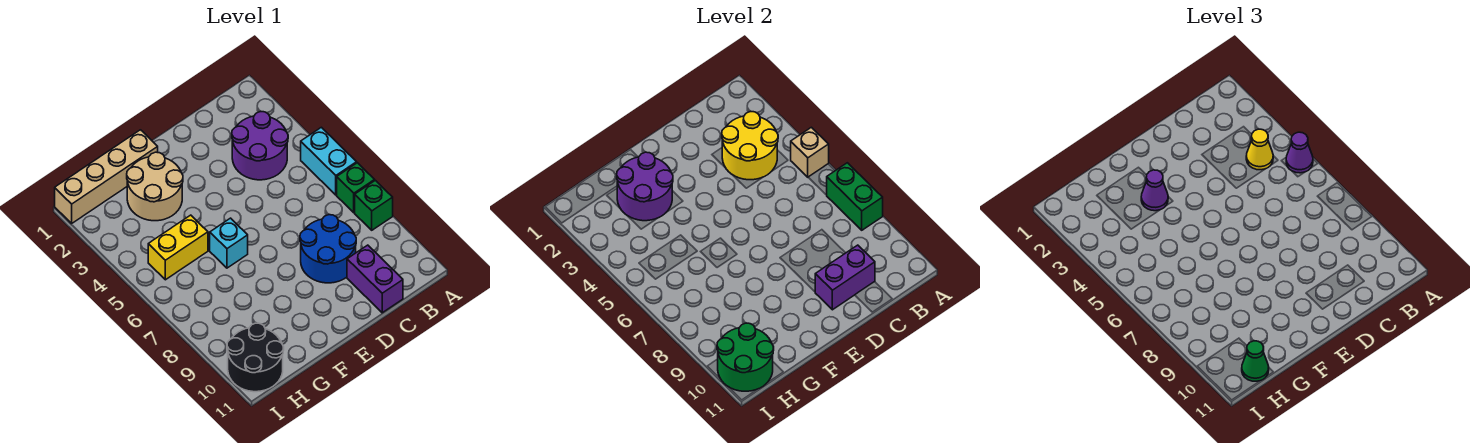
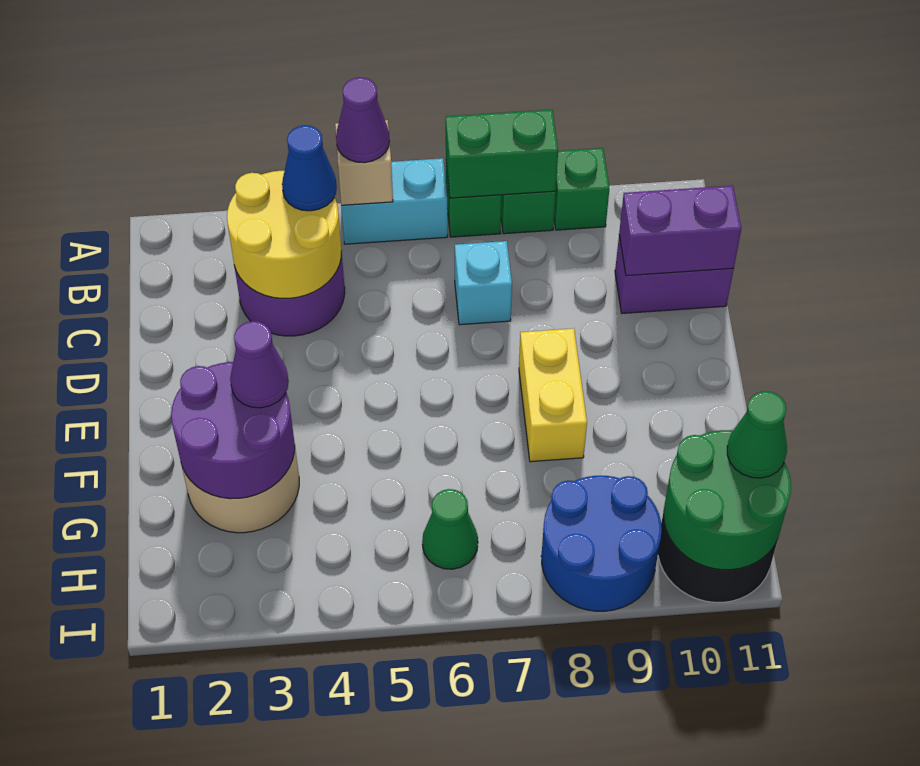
none -> green 1x1 brick [554,148,610,230]
yellow 1x1 cone [1246,129,1273,170] -> blue 1x1 cone [282,125,337,211]
blue 2x2 round brick [300,215,356,283] -> blue 2x2 round brick moved to [541,476,662,611]
purple 1x2 brick [815,245,875,310] -> purple 1x2 brick turned to [619,186,741,276]
tan 1x4 brick [55,130,158,223] -> none
cyan 1x1 brick [210,218,248,268] -> cyan 1x1 brick moved to [455,241,512,325]
yellow 1x2 brick [148,215,208,280] -> yellow 1x2 brick moved to [519,328,587,462]
none -> green 1x1 cone [422,489,478,569]

